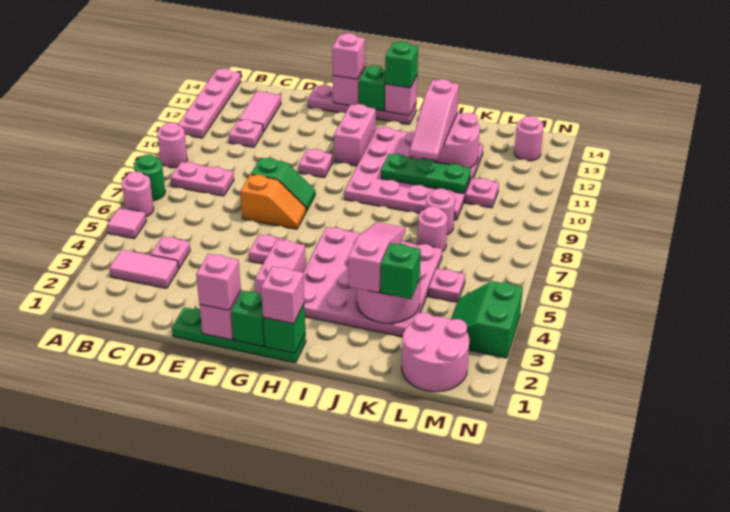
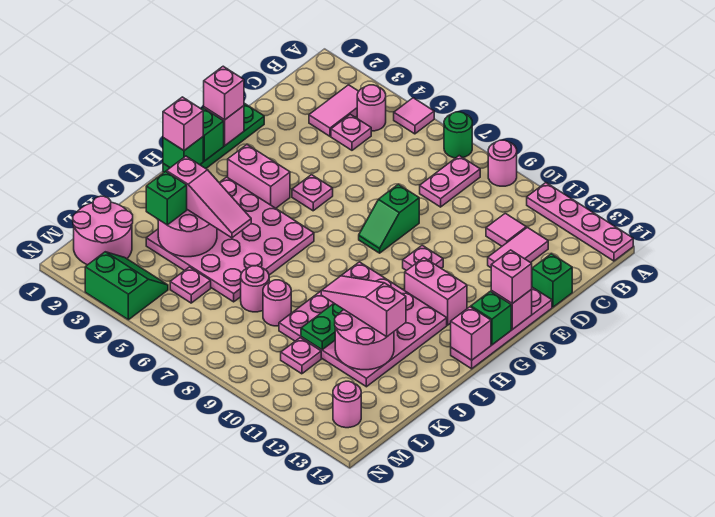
pink 1x1 round brick [122,171,154,217] -> pink 1x1 round brick moved to [357,85,386,131]
pink 1x1 plate [229,120,263,147] -> pink 1x1 tile [486,213,526,246]
pink 1x2 tile [239,91,281,132] -> pink 1x2 tile turned to [488,227,548,268]
orange 1x2 slope [240,174,306,229] -> none
green 1x1 brick [385,42,418,88] -> green 1x1 brick moved to [532,254,572,307]

